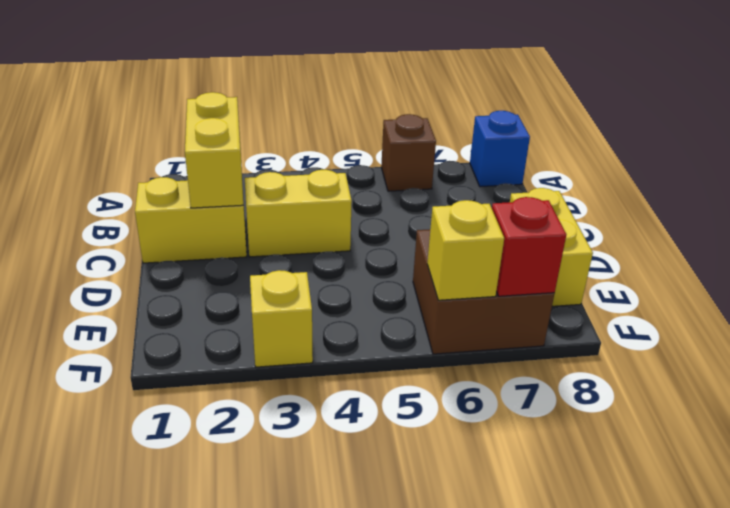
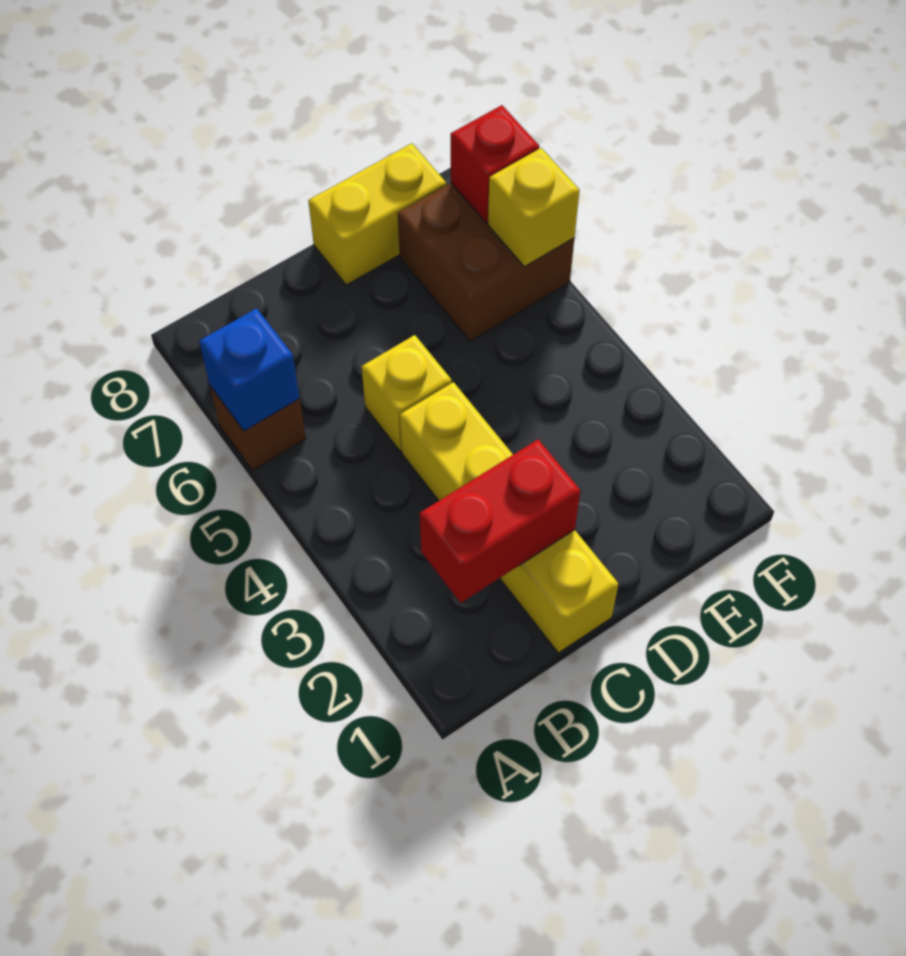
blue 1x1 brick [470,111,530,187] -> blue 1x1 brick moved to [199,308,300,431]
yellow 1x2 brick [185,92,243,208] -> red 1x2 brick [420,440,580,603]
yellow 1x1 brick [250,270,313,367] -> yellow 1x1 brick moved to [362,335,452,451]

